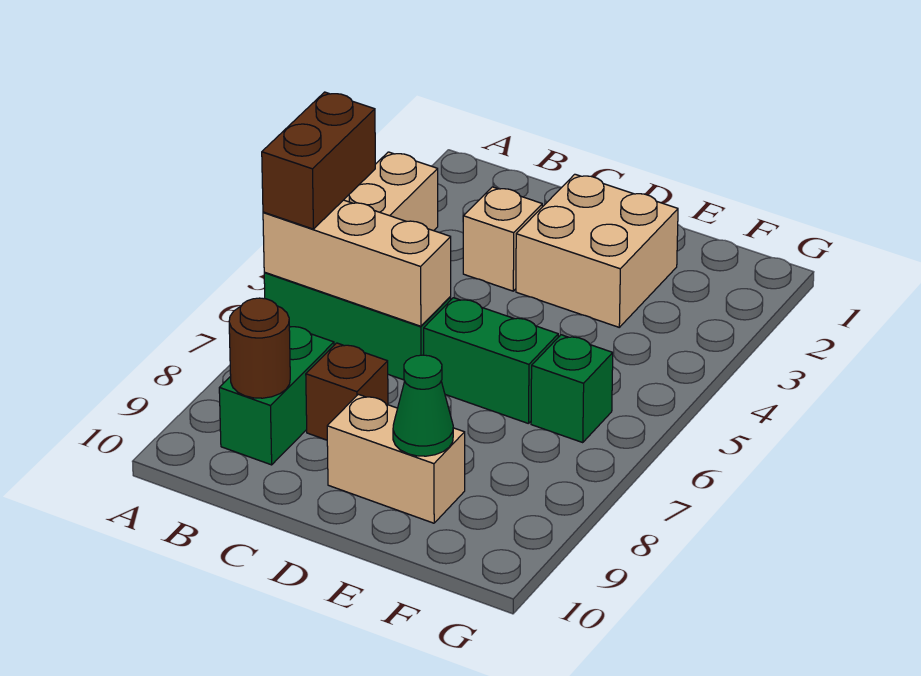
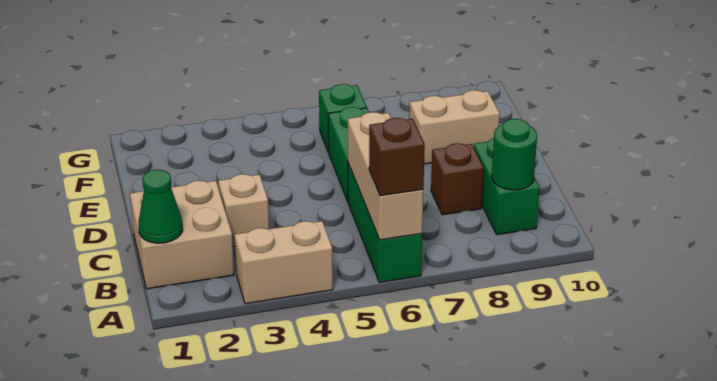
brown 1x2 brick [262,92,375,229] -> brown 1x1 brick [369,118,425,196]
green 1x2 brick [219,326,334,465] -> green 1x2 brick turned to [474,138,540,235]
brown 1x1 round brick [229,298,290,398] -> green 1x1 round brick [492,119,537,190]
tan 2x2 brick [516,174,678,327] -> tan 2x2 brick moved to [130,181,234,289]
tan 1x2 brick [327,394,465,523] -> tan 1x2 brick turned to [409,90,500,164]
green 1x1 cone [393,355,453,456] -> green 1x1 cone moved to [139,170,183,243]

